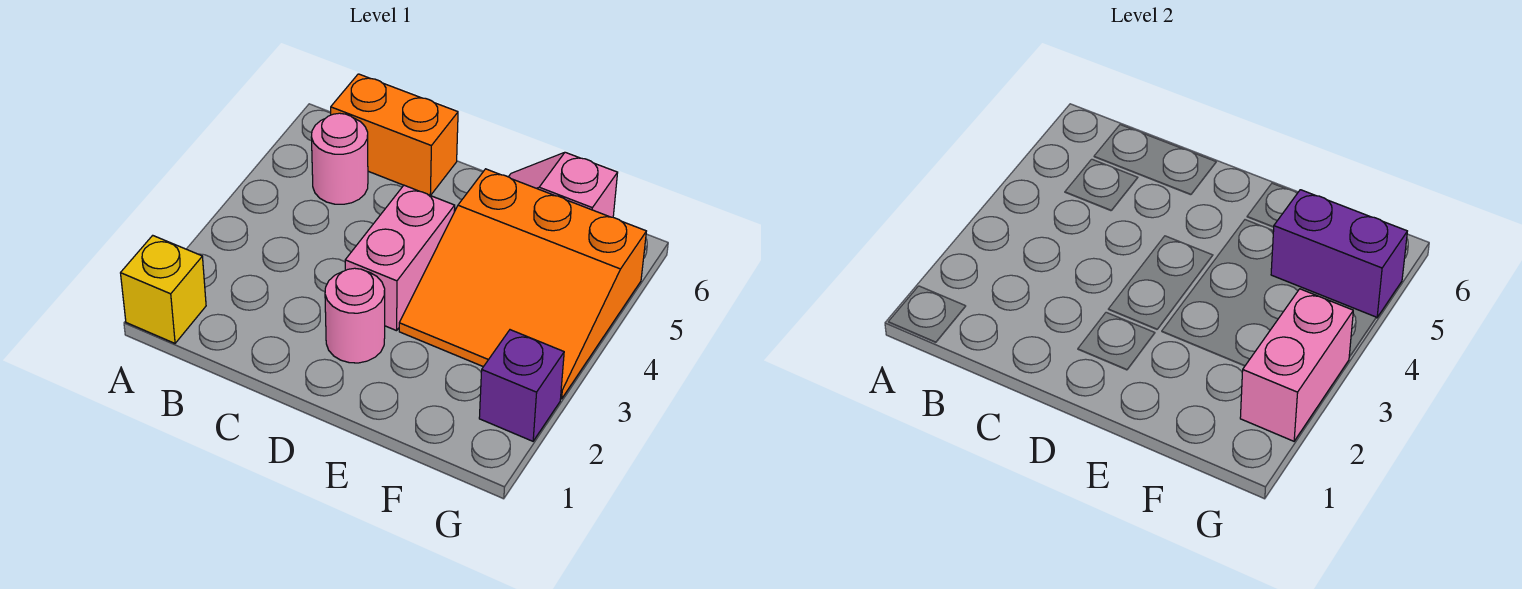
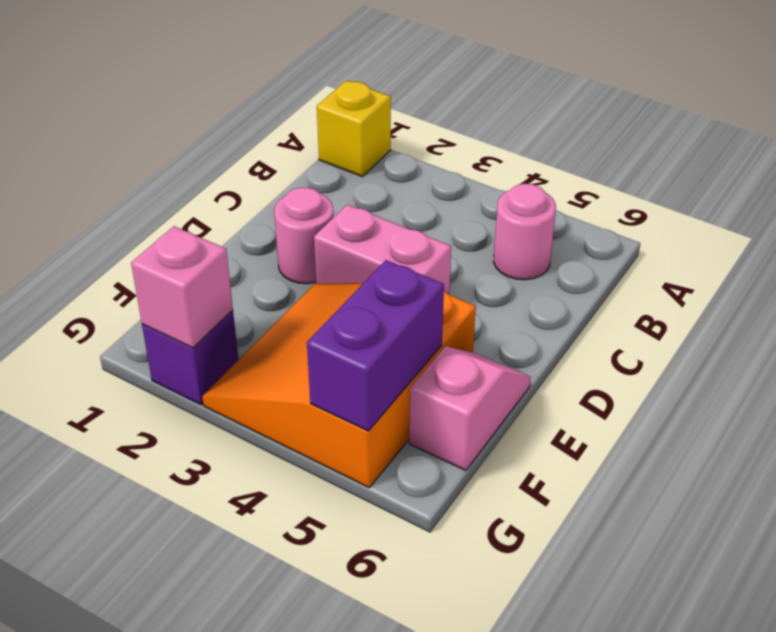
orange 1x2 brick [331,74,458,195] -> none
pink 1x2 brick [1240,289,1353,441] -> pink 1x1 brick [131,226,233,348]

